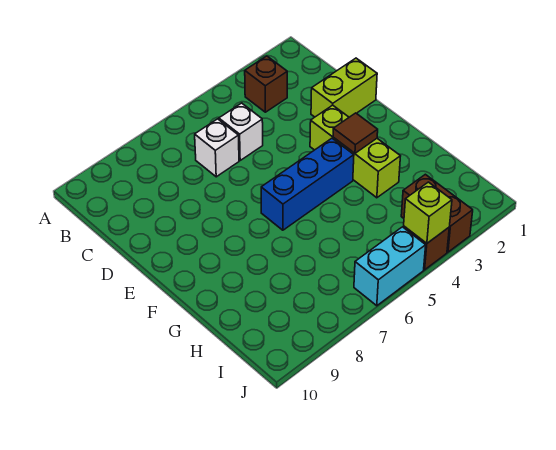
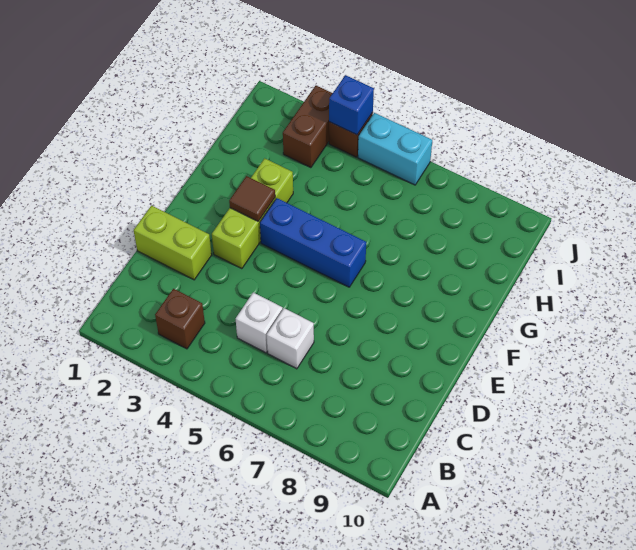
lime 1x1 brick [404,182,452,243] -> blue 1x1 brick [329,75,374,135]

